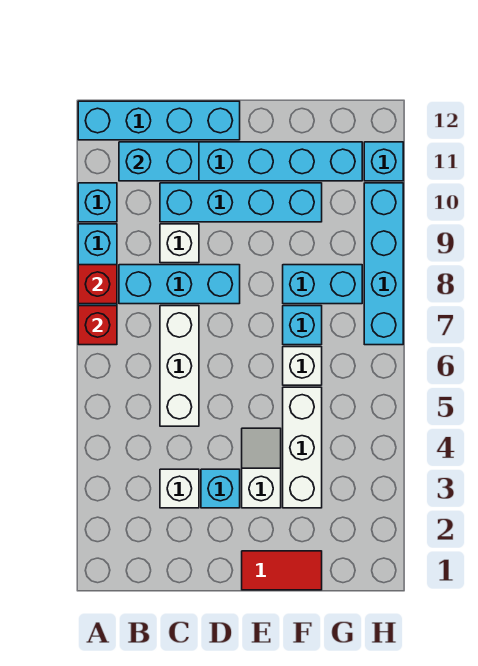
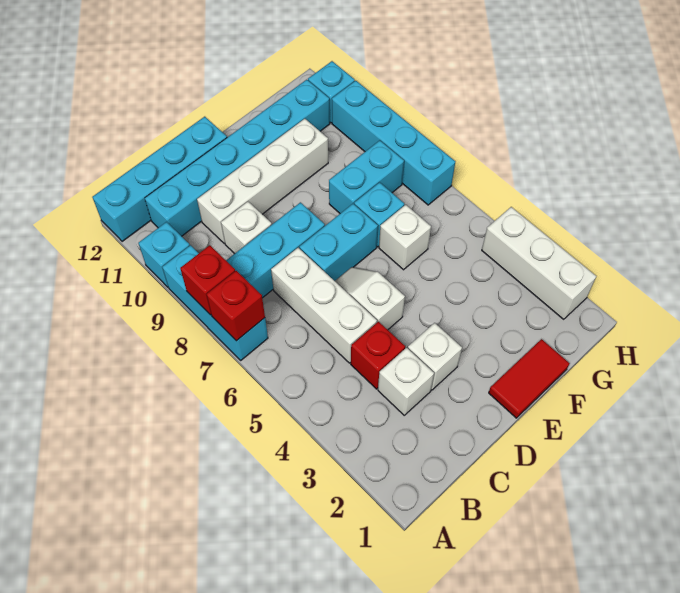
cyan 1x2 brick [119,142,199,181] -> cyan 1x2 brick moved to [300,204,378,281]
none -> red 1x1 brick [351,321,405,389]
cyan 1x4 brick [160,183,322,222] -> white 1x4 brick [197,119,328,244]
cyan 1x1 brick [201,469,240,508] -> white 1x1 brick [408,323,462,390]
white 1x2 slope [242,428,281,508] -> white 1x2 slope moved to [335,267,405,330]
white 1x3 brick [283,387,322,508] -> white 1x3 brick moved to [482,207,596,319]

